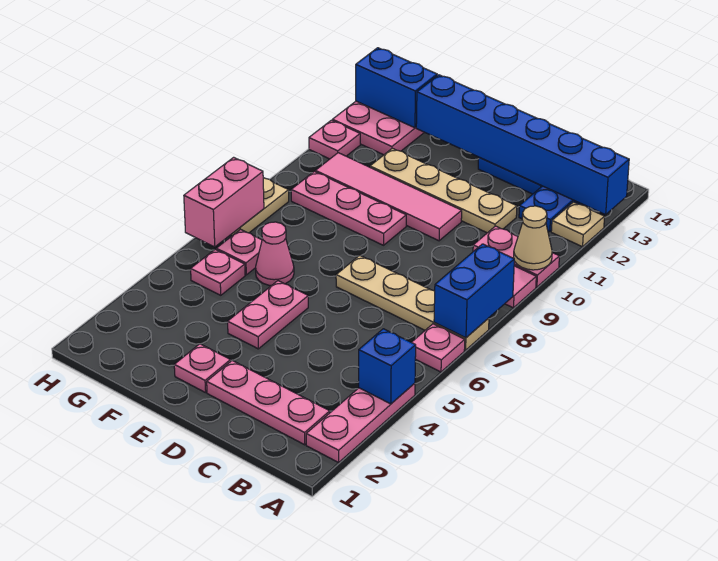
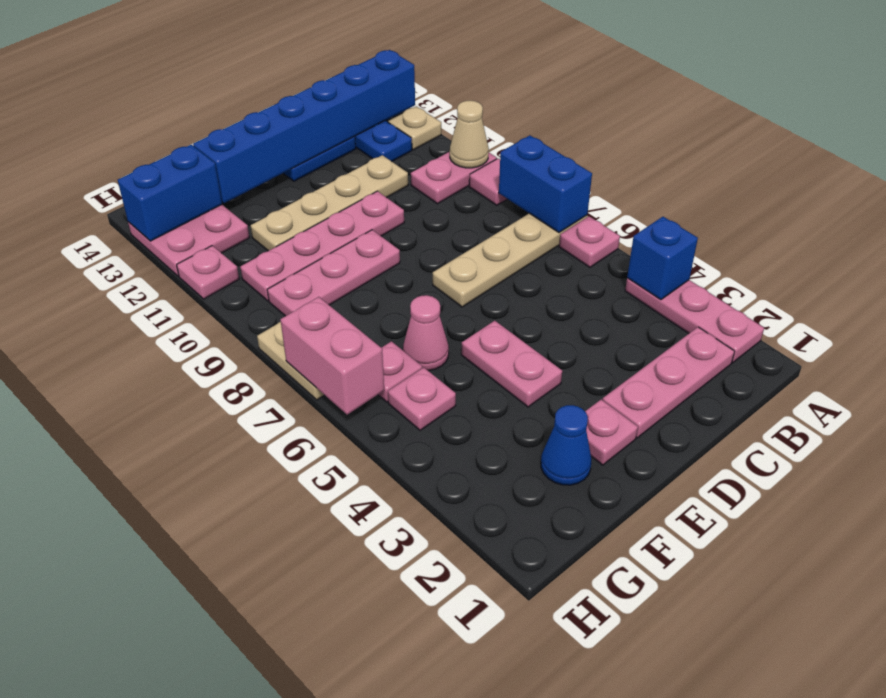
pink 1x4 tile [315,153,462,241] -> pink 1x4 plate [240,191,404,301]
none -> blue 1x1 cone [541,405,591,485]

